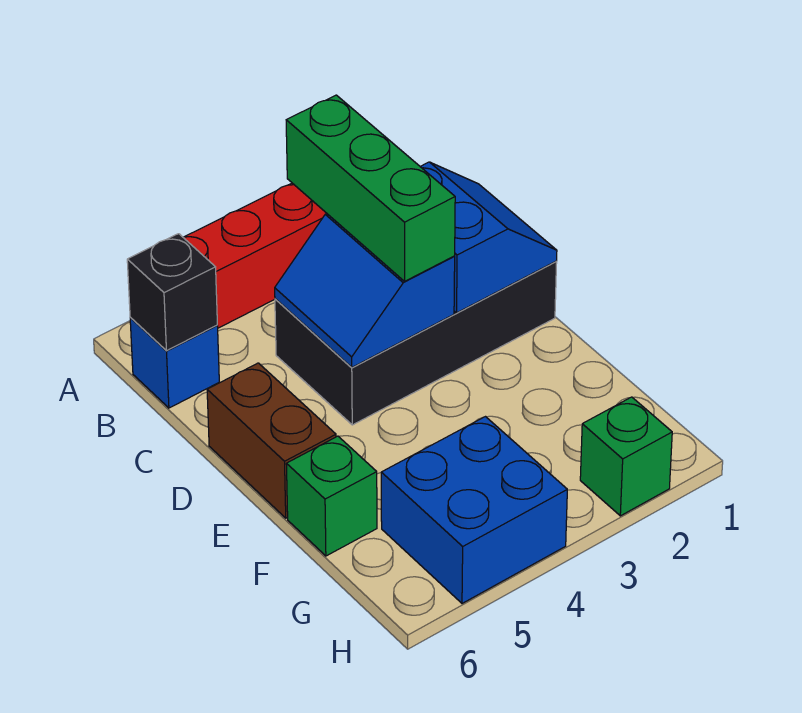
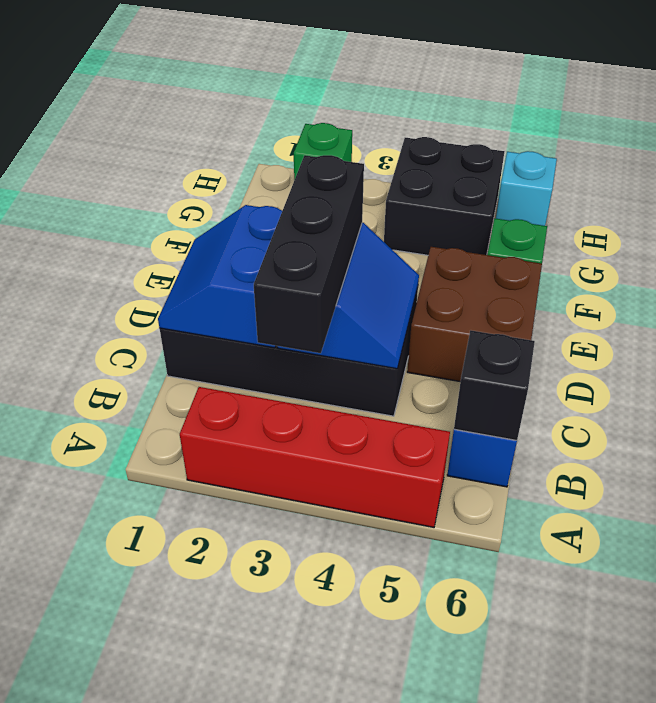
green 1x3 brick [286,95,455,281] -> black 1x3 brick [254,155,364,353]
brown 1x2 brick [207,363,336,518] -> brown 2x2 brick [407,247,542,382]
blue 2x2 brick [381,417,567,603] -> black 2x2 brick [384,137,505,255]
none -> cyan 1x1 brick [496,151,557,226]

